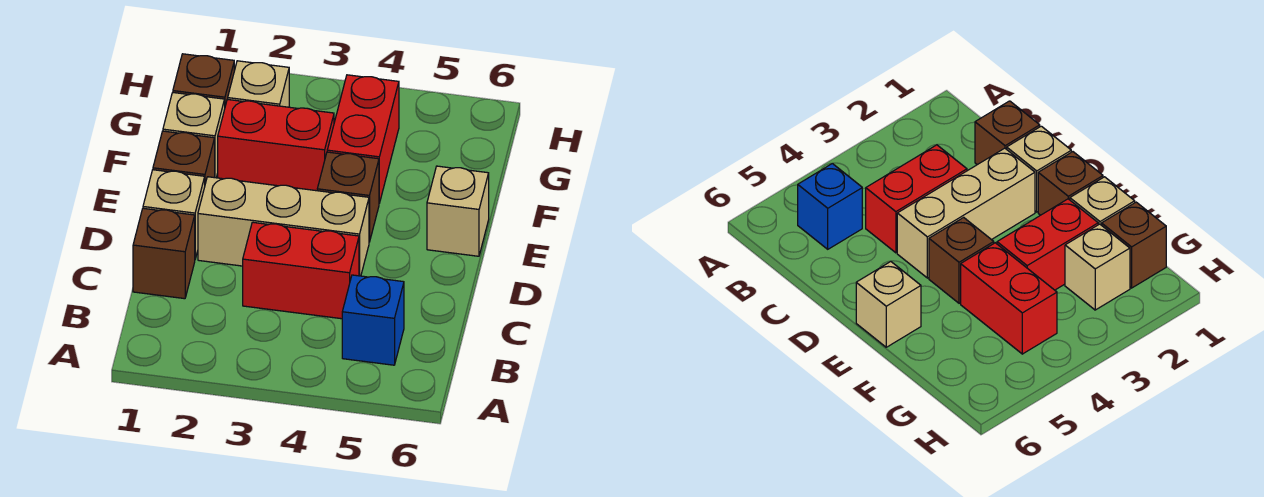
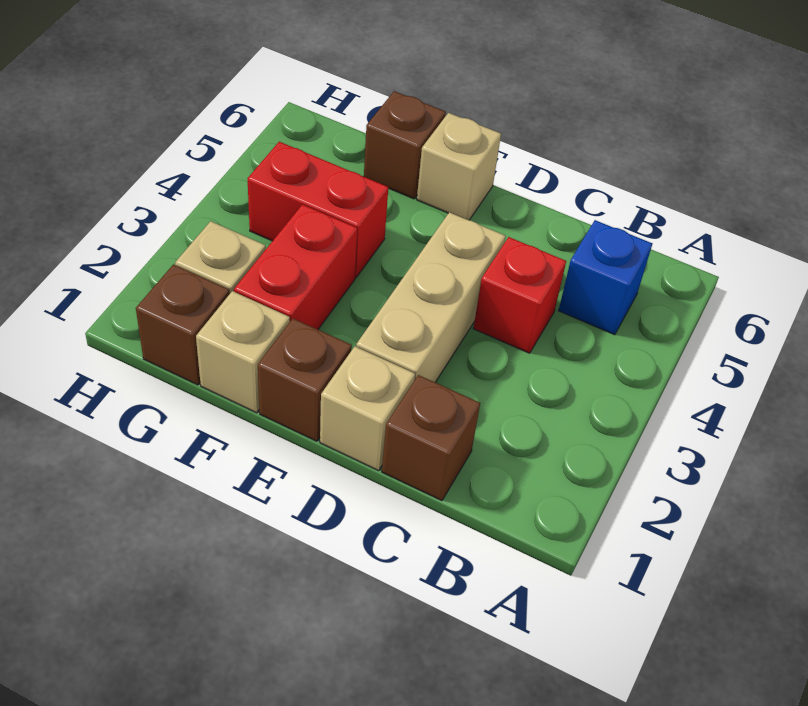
red 1x2 brick [243,222,359,319] -> red 1x1 brick [473,237,566,353]
brown 1x1 brick [317,152,379,242] -> brown 1x1 brick moved to [364,91,446,199]

